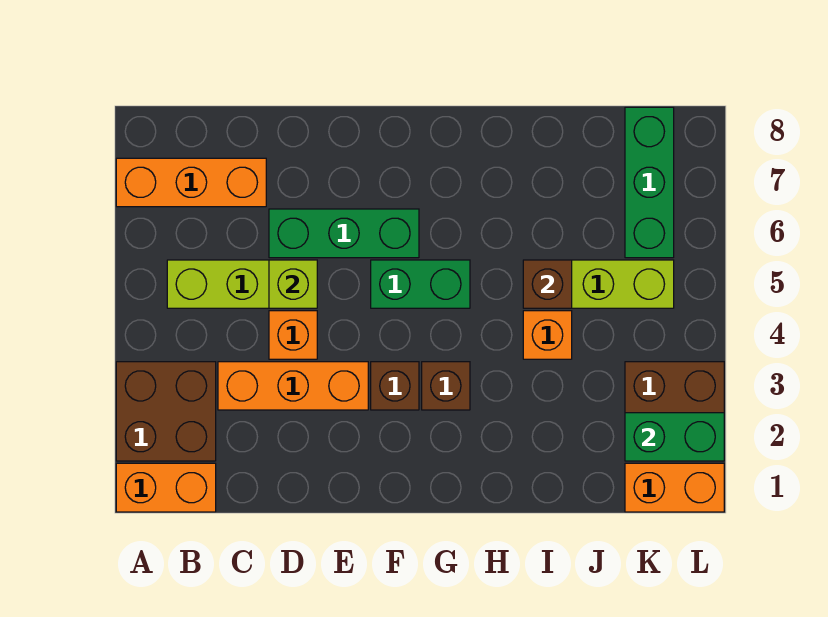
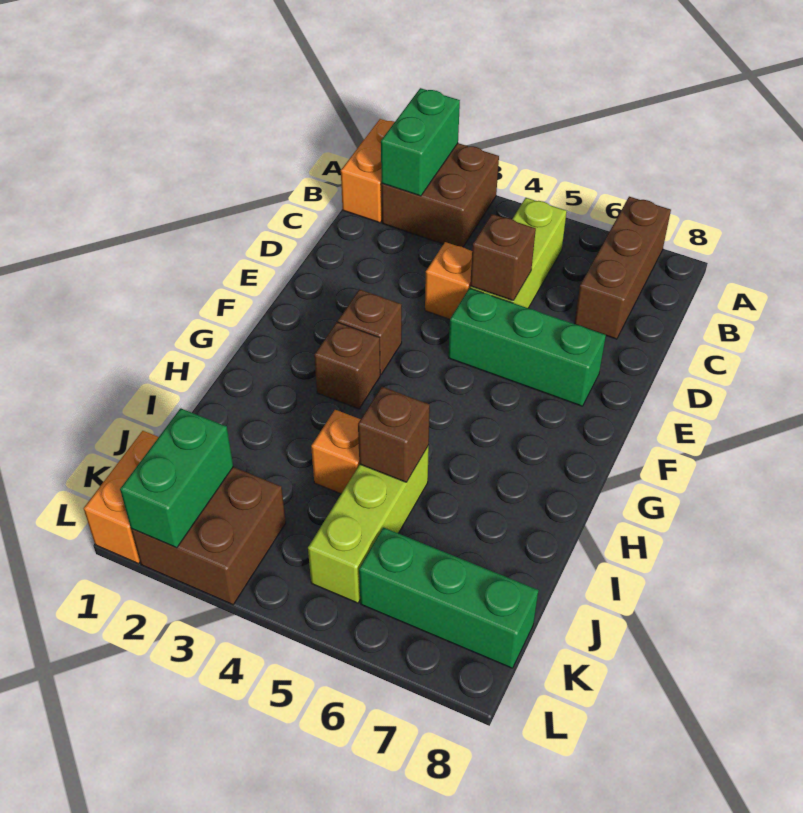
orange 1x3 brick [116,158,266,207] -> brown 1x3 brick [574,197,671,339]
orange 1x3 brick [218,362,368,410] -> none
lime 1x1 brick [269,260,317,308] -> brown 1x1 brick [470,214,536,301]
green 1x3 brick [269,209,419,258] -> green 1x3 brick turned to [448,288,606,406]
green 1x2 brick [371,260,470,308] -> green 1x2 brick moved to [381,88,460,196]

